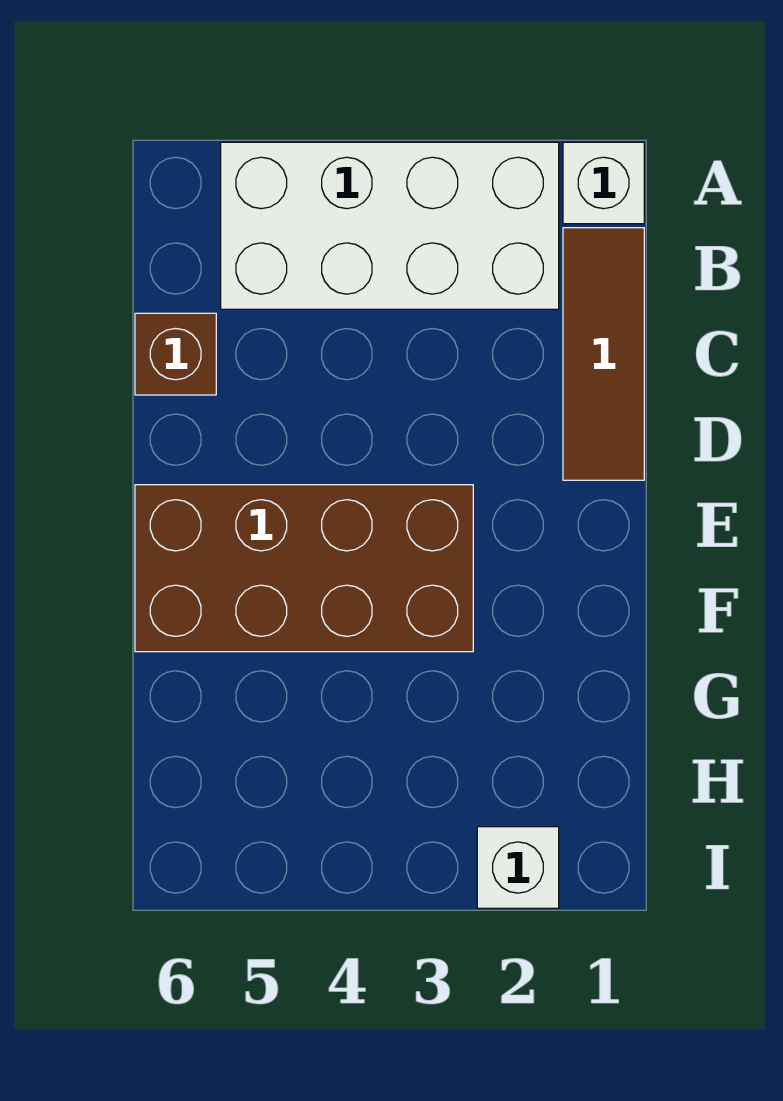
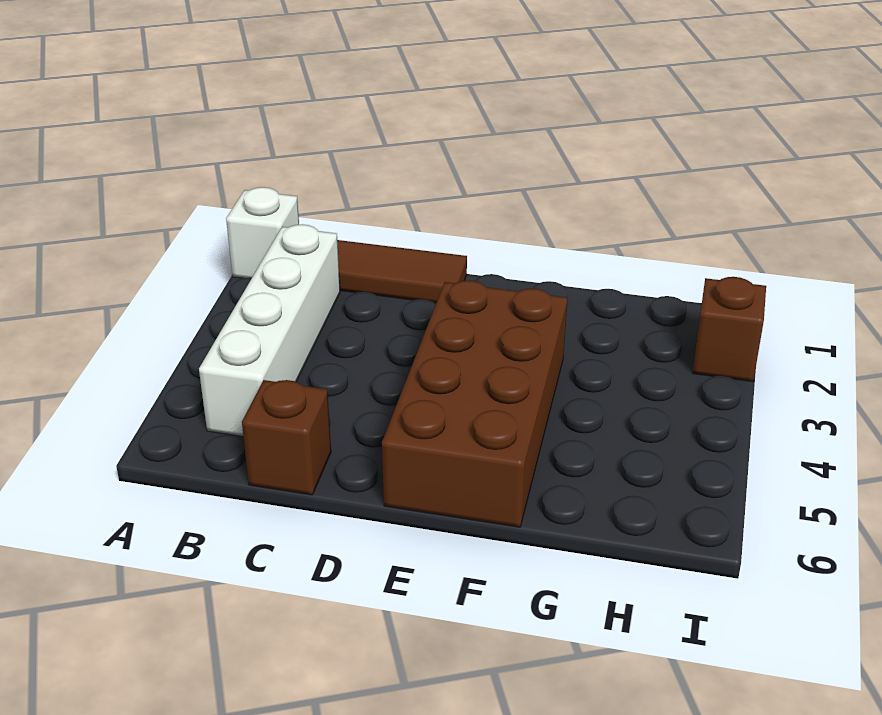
white 2x4 brick [221,142,559,309] -> white 1x4 brick [199,224,340,436]
white 1x1 brick [477,827,559,908] -> brown 1x1 brick [692,277,766,382]

